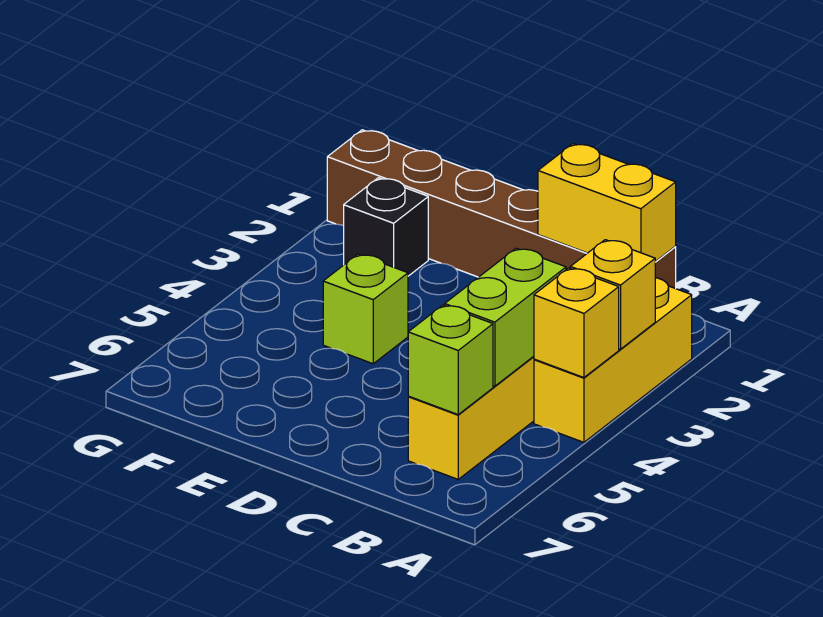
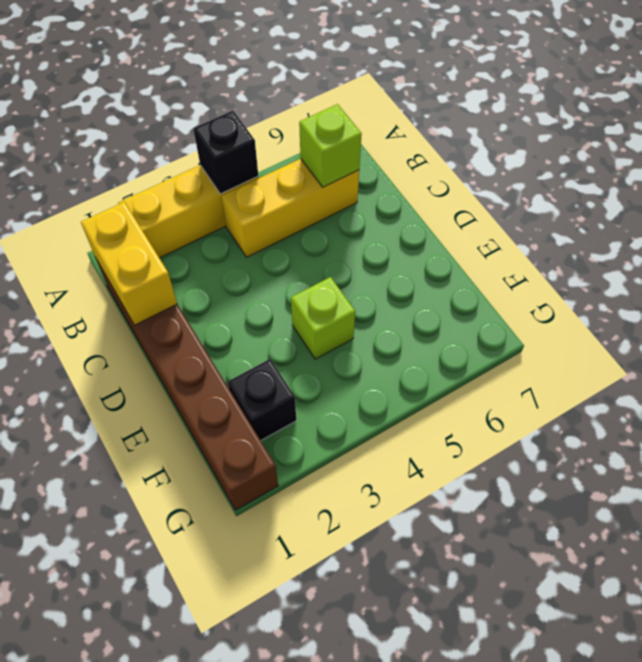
yellow 1x1 brick [570,240,655,349] -> none
yellow 1x1 brick [534,268,619,378] -> black 1x1 brick [193,111,258,194]
lime 1x2 brick [445,248,566,386] -> none

